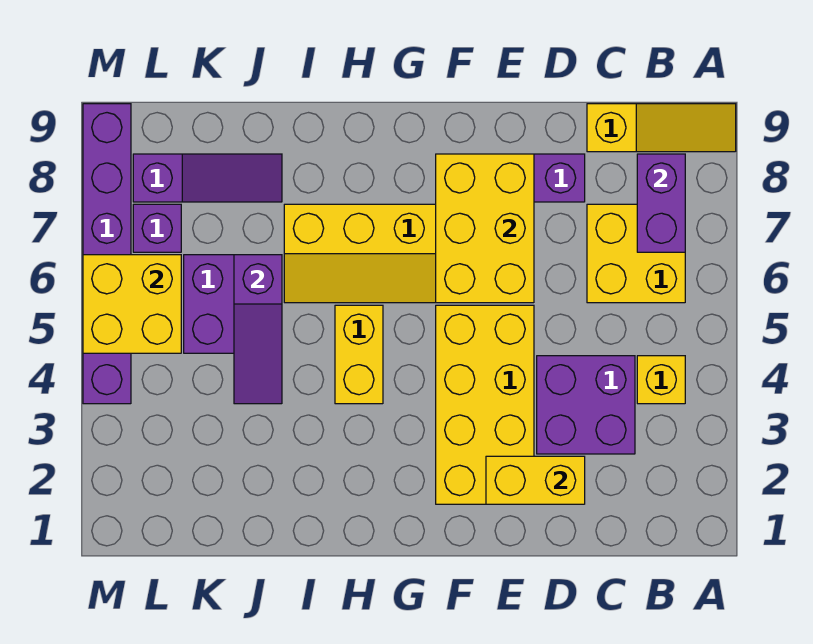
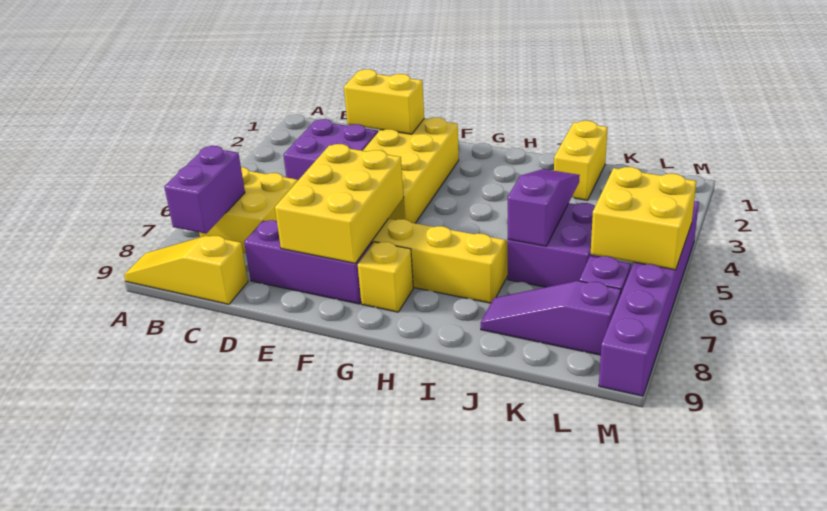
yellow 1x1 brick [637,356,685,404] -> yellow 1x1 brick moved to [358,242,413,312]
yellow 1x2 brick [335,305,383,404] -> yellow 1x2 brick moved to [554,121,608,200]

